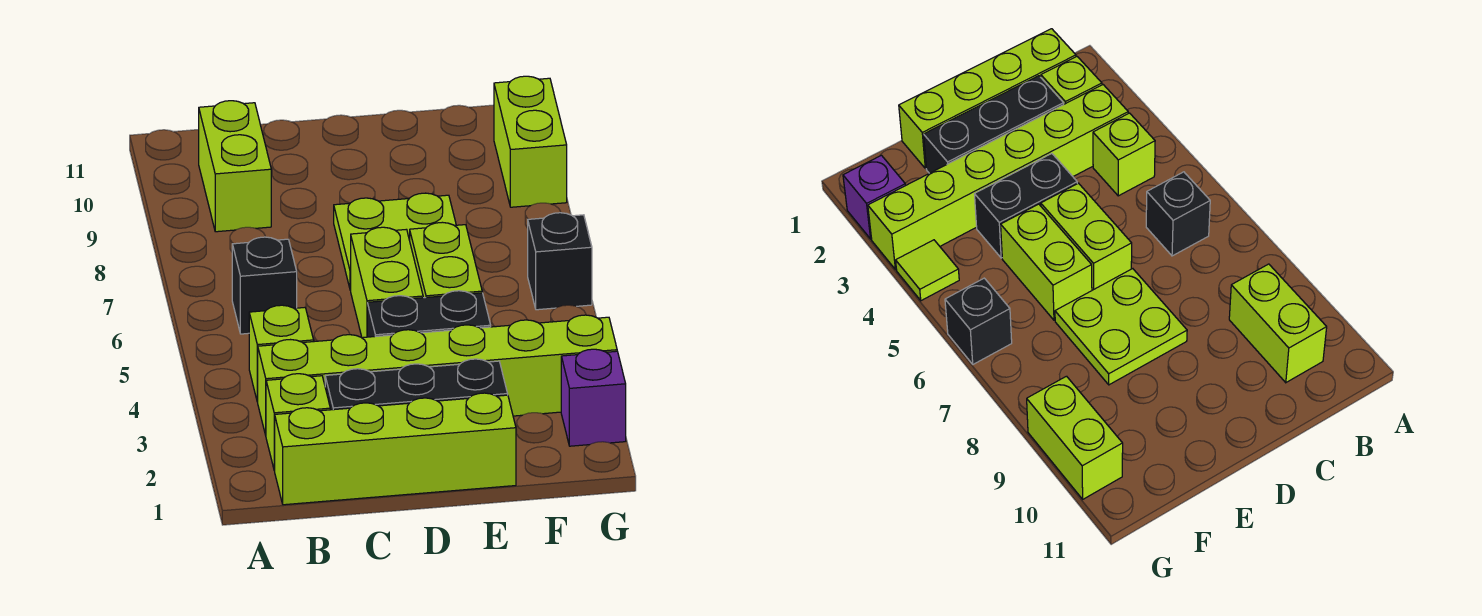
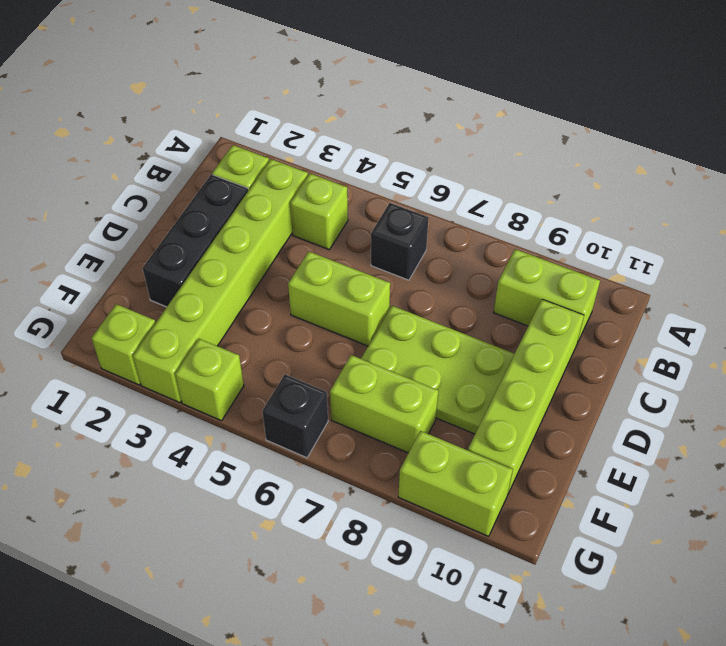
lime 1x4 brick [274,393,516,505] -> lime 1x4 brick moved to [468,299,584,495]
black 1x2 brick [367,291,491,337] -> none
lime 2x2 plate [334,193,456,290] -> lime 2x3 plate [361,306,514,434]
lime 1x2 brick [410,222,482,298] -> lime 1x2 brick moved to [330,355,438,453]
purple 1x1 brick [561,349,626,446] -> lime 1x1 brick [91,304,156,385]
lime 1x1 tile [896,240,959,301] -> lime 1x1 brick [175,339,244,421]

